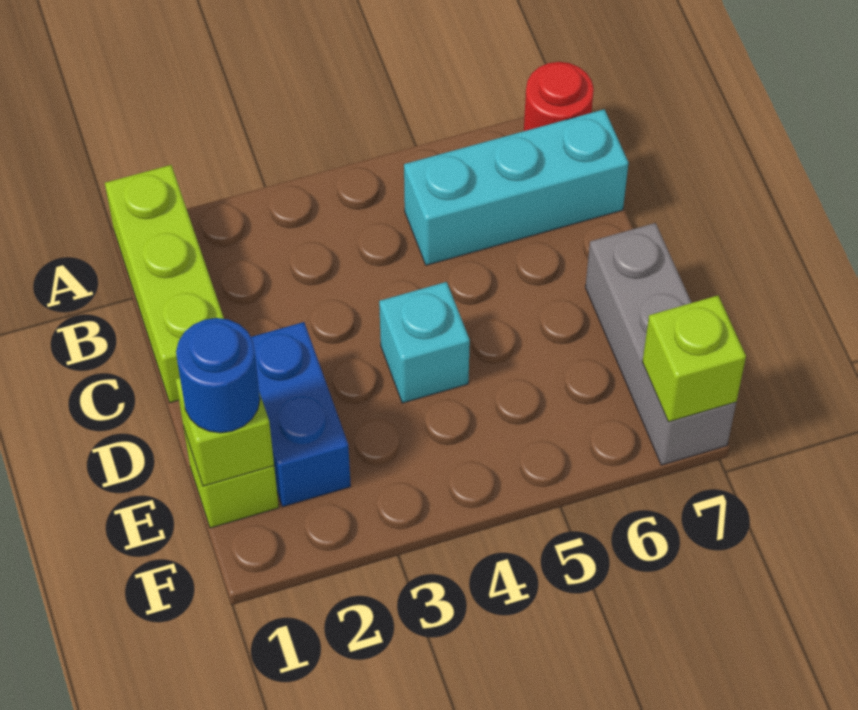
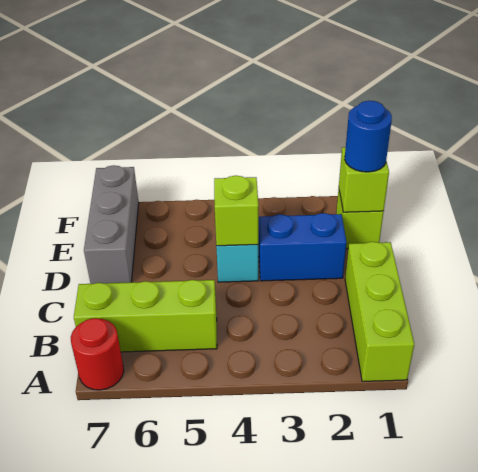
cyan 1x3 brick [404,109,628,265] -> lime 1x3 brick [74,280,217,352]
blue 1x2 brick [251,322,351,507] -> blue 1x2 brick turned to [259,213,346,281]
lime 1x1 brick [642,296,746,422] -> lime 1x1 brick moved to [214,176,259,246]

